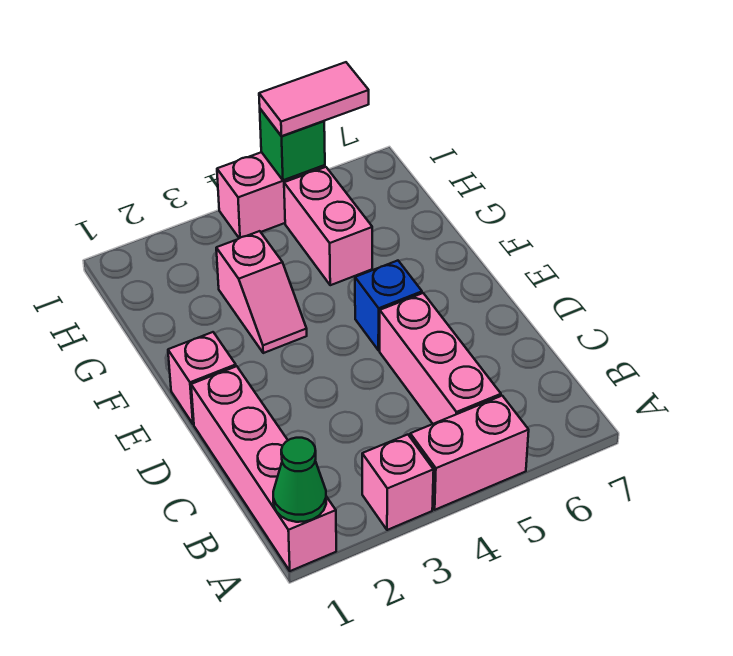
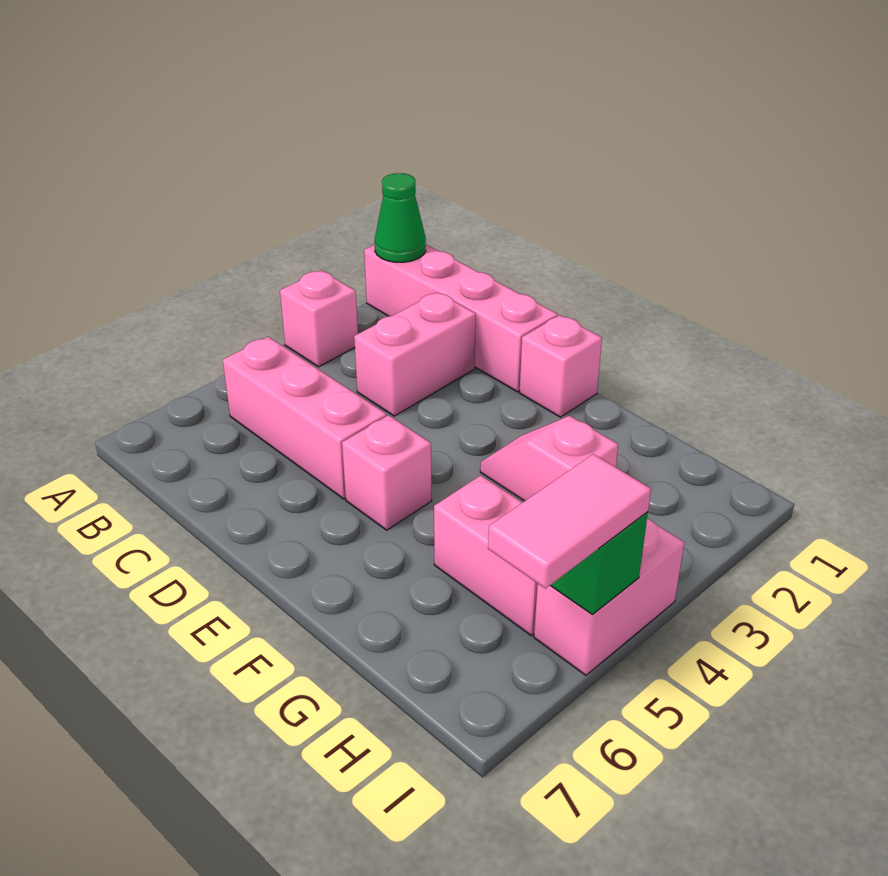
pink 1x2 brick [410,396,529,510] -> pink 1x2 brick moved to [354,292,476,416]
blue 1x1 brick [355,261,422,350] -> pink 1x1 brick [342,415,432,530]

